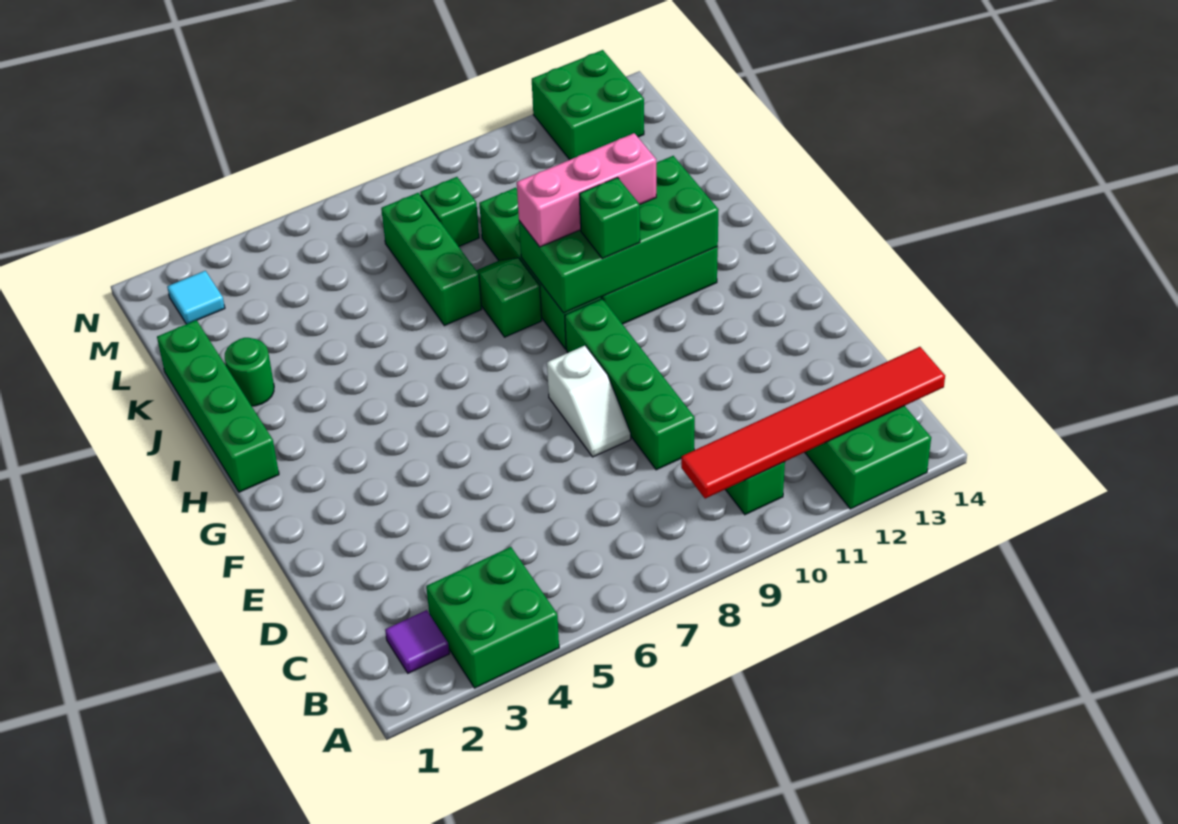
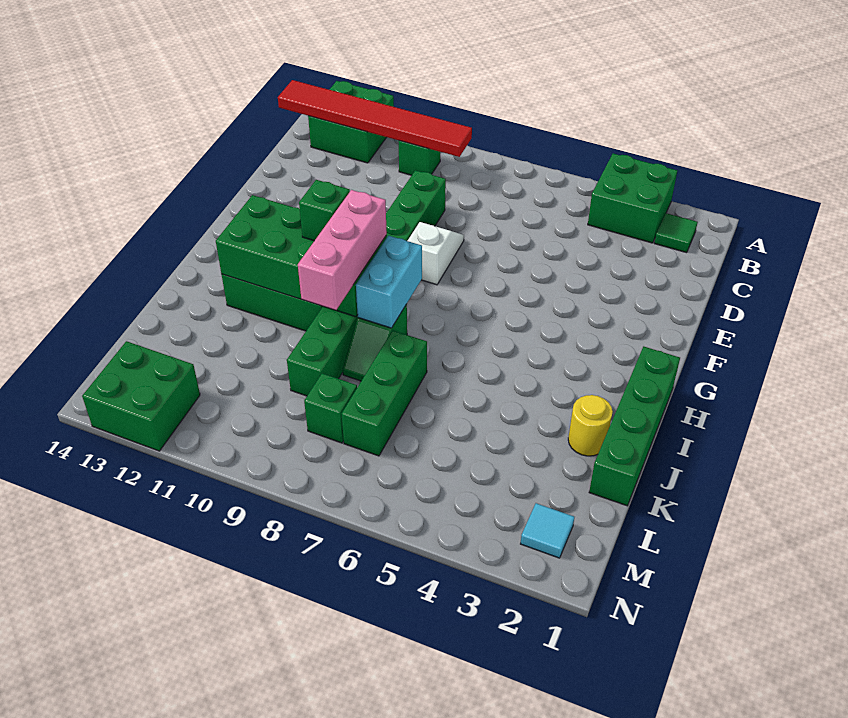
purple 1x1 tile [385,610,449,673] -> green 1x1 tile [655,213,698,253]
none -> cyan 1x2 brick [356,236,422,328]
pink 1x3 brick [517,133,656,247] -> pink 1x3 brick turned to [298,190,387,310]
green 1x1 round brick [225,338,274,406] -> yellow 1x1 round brick [568,395,613,456]

